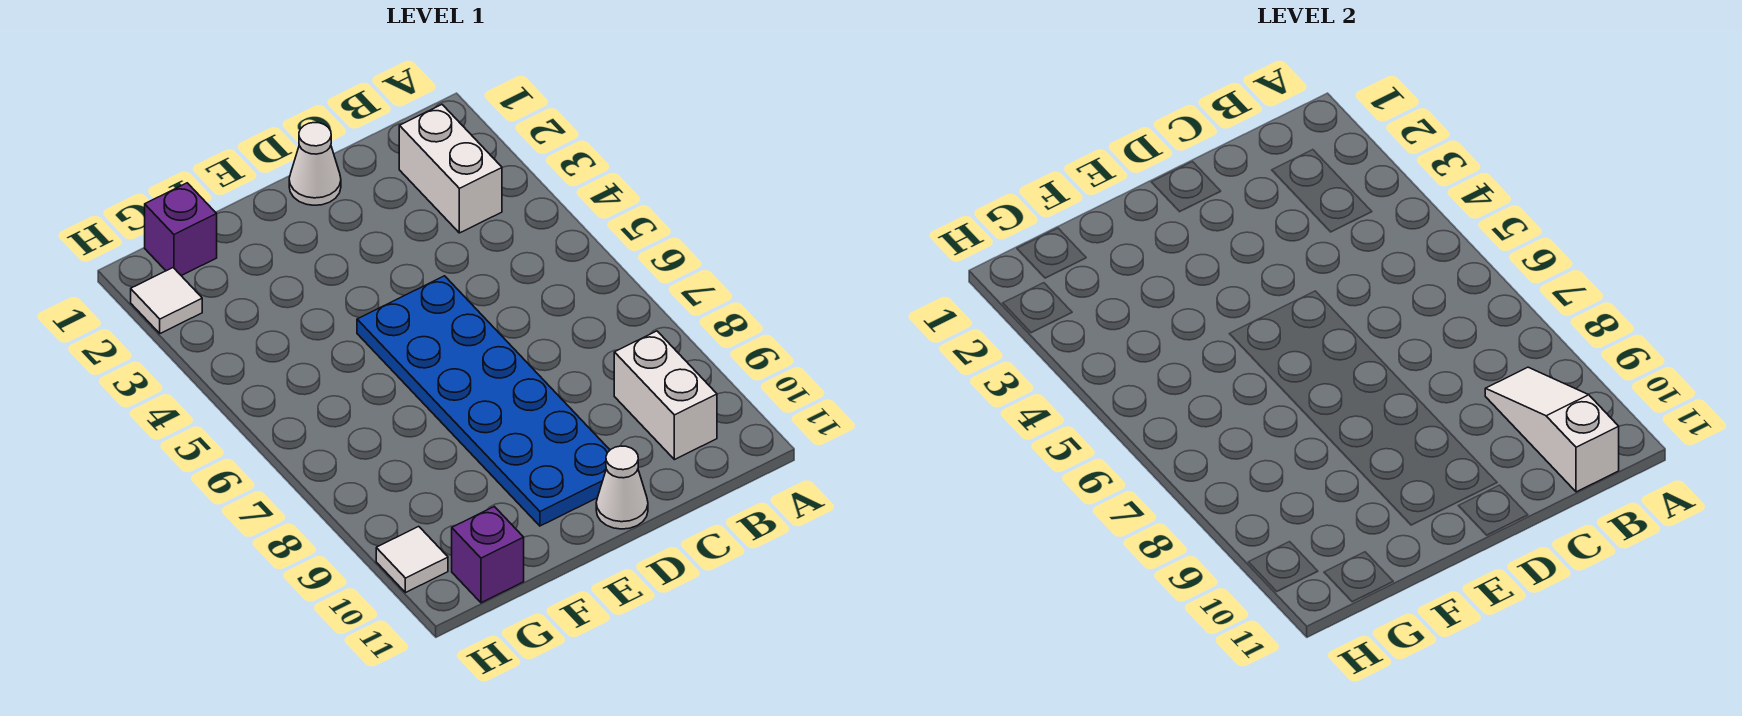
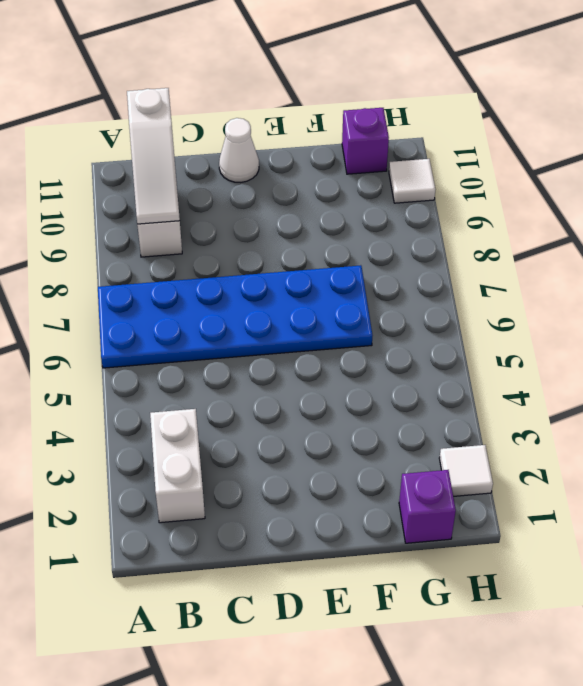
white 1x1 cone [289,123,341,205] -> none
blue 2x6 plate [357,276,610,526] -> blue 2x6 plate turned to [98,265,373,368]

